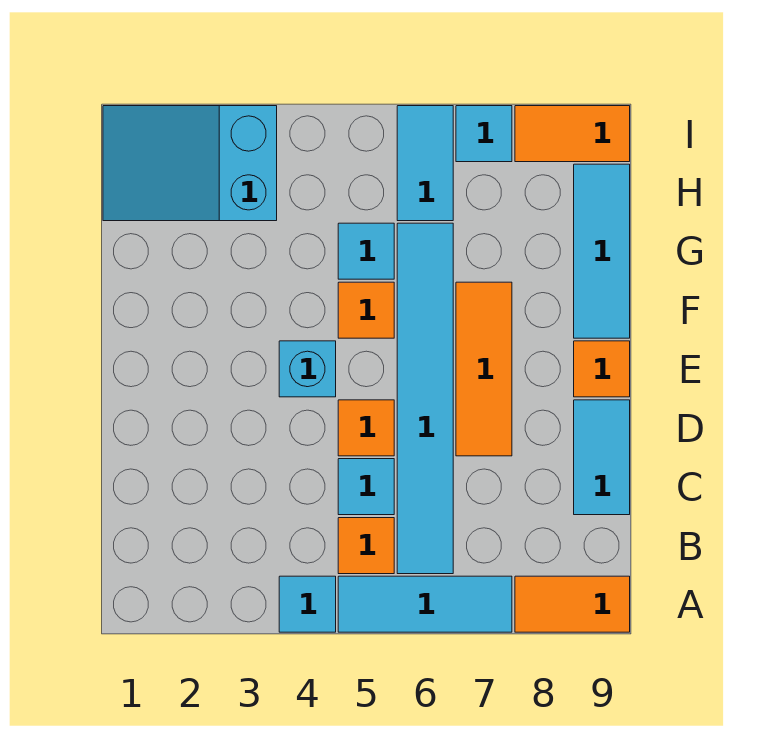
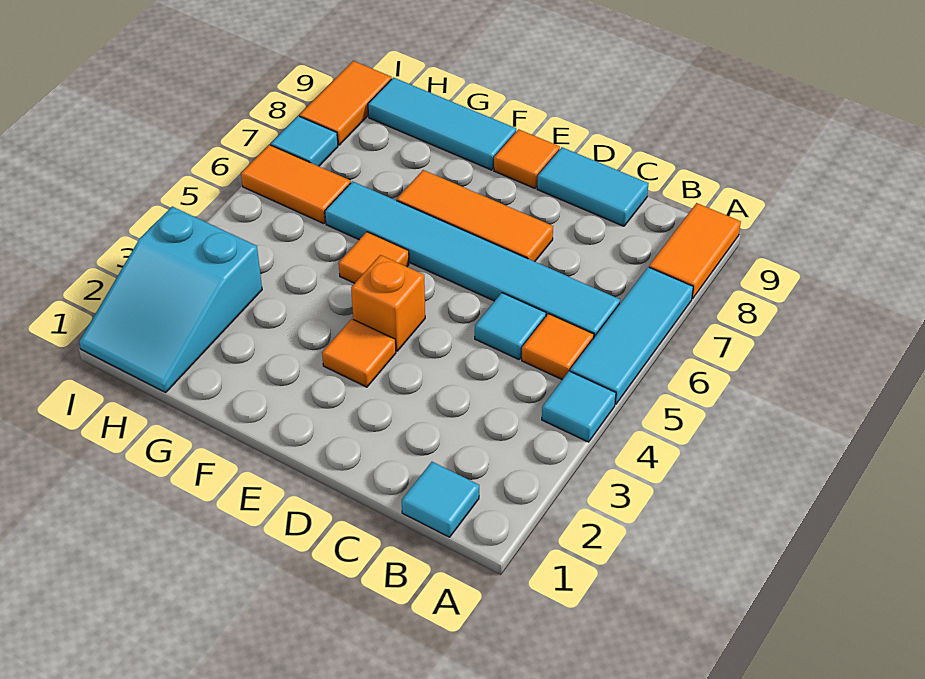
orange 1x1 tile [338,400,394,456] -> orange 1x1 tile moved to [322,319,396,387]
cyan 1x1 brick [279,341,336,397] -> orange 1x1 brick [351,255,425,351]
cyan 1x1 tile [338,223,394,279] -> cyan 1x1 tile moved to [402,462,479,537]
cyan 1x2 tile [397,106,453,221] -> orange 1x2 tile [241,145,351,224]

